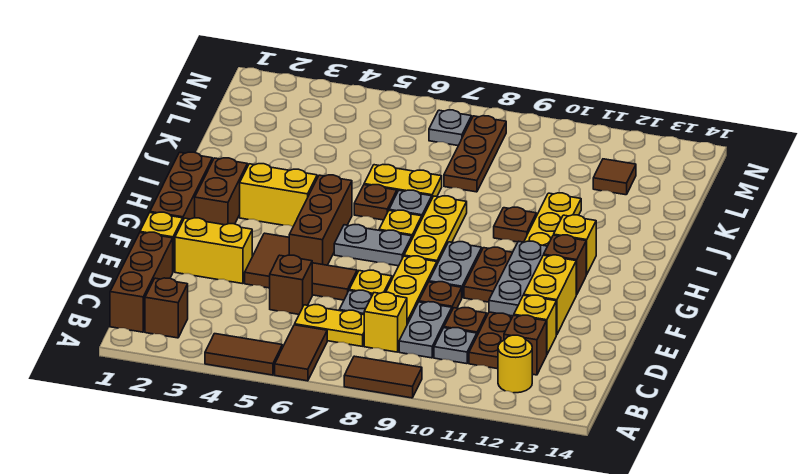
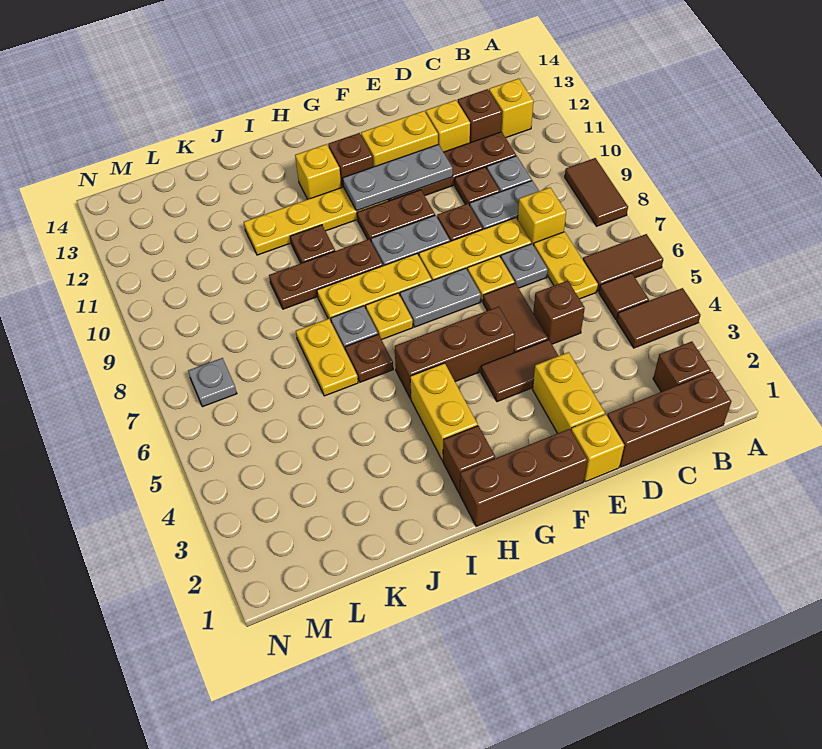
brown 1x2 tile [205,334,282,375] -> brown 1x2 tile turned to [617,288,701,348]
yellow 1x1 round brick [498,335,532,393] -> yellow 1x1 brick [489,78,534,138]
brown 1x2 brick [195,158,247,225] -> brown 1x1 brick [443,426,495,493]
grey 1x2 plate [334,225,412,266] -> grey 1x2 plate turned to [400,268,481,327]
brown 1x3 plate [444,116,506,192] -> brown 1x3 plate moved to [269,239,383,309]
brown 1x1 tile [593,159,636,195] -> brown 1x1 tile moved to [599,273,649,319]

